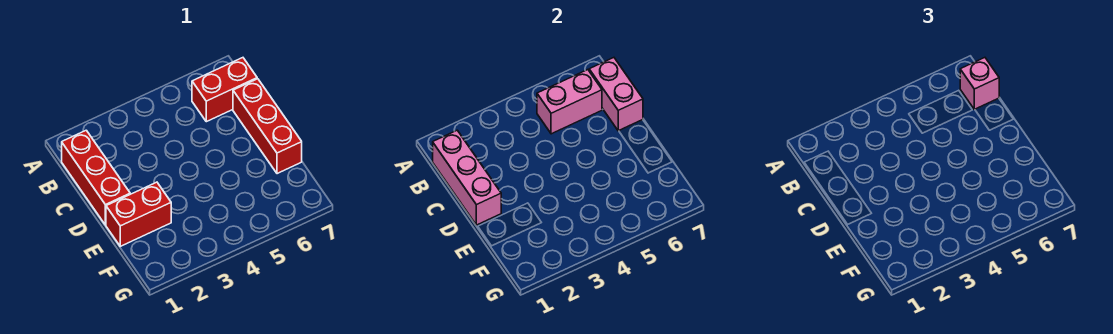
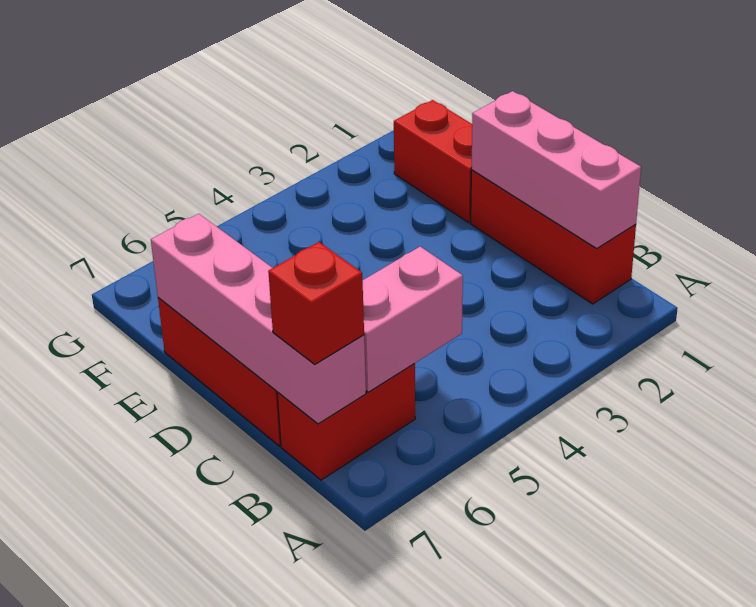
pink 1x2 brick [589,58,643,131] -> pink 1x4 brick [151,214,366,424]
pink 1x1 brick [960,58,999,109] -> red 1x1 brick [268,242,364,364]
red 1x2 brick [106,182,171,246] -> red 1x2 brick turned to [394,100,472,222]

